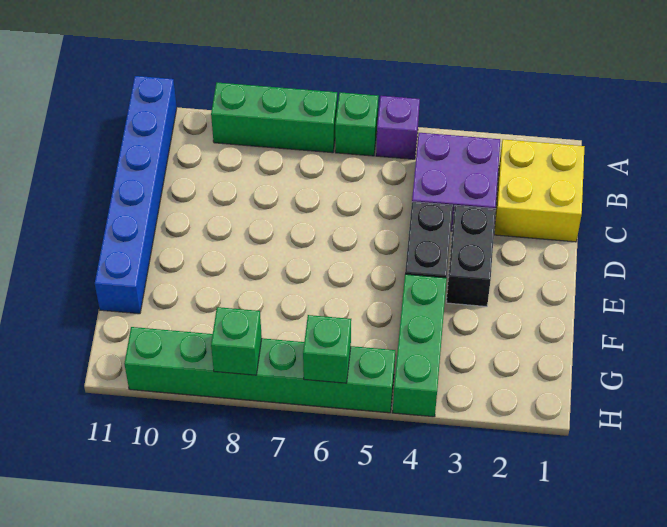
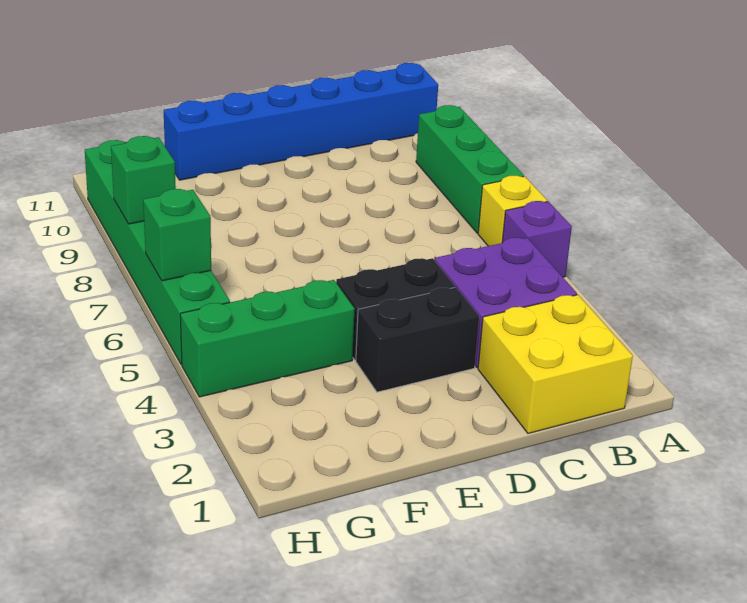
green 1x1 brick [335,92,379,156] -> yellow 1x1 brick [478,176,547,246]

